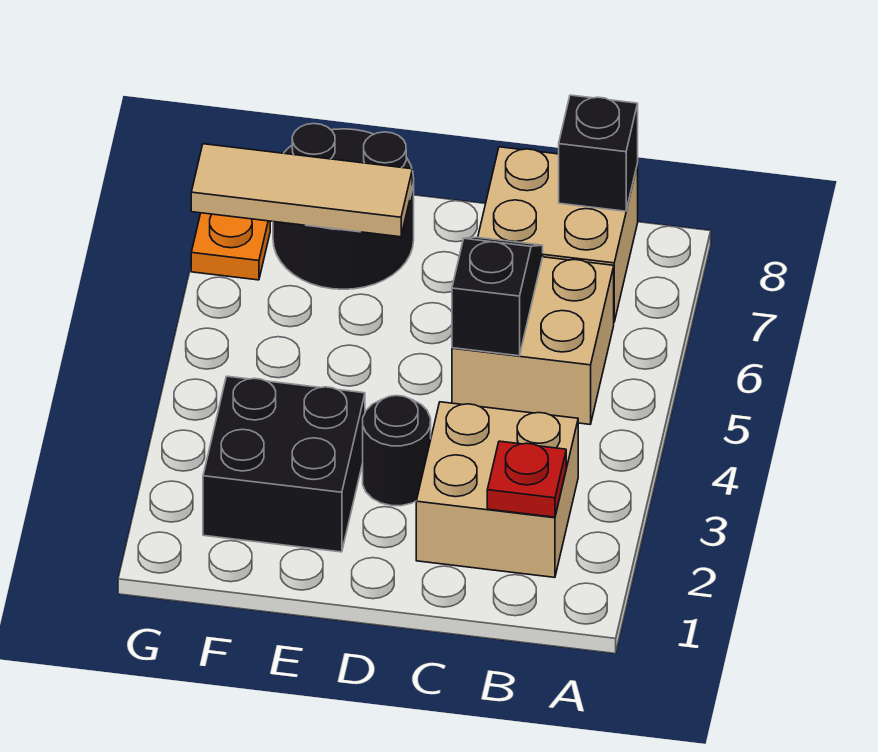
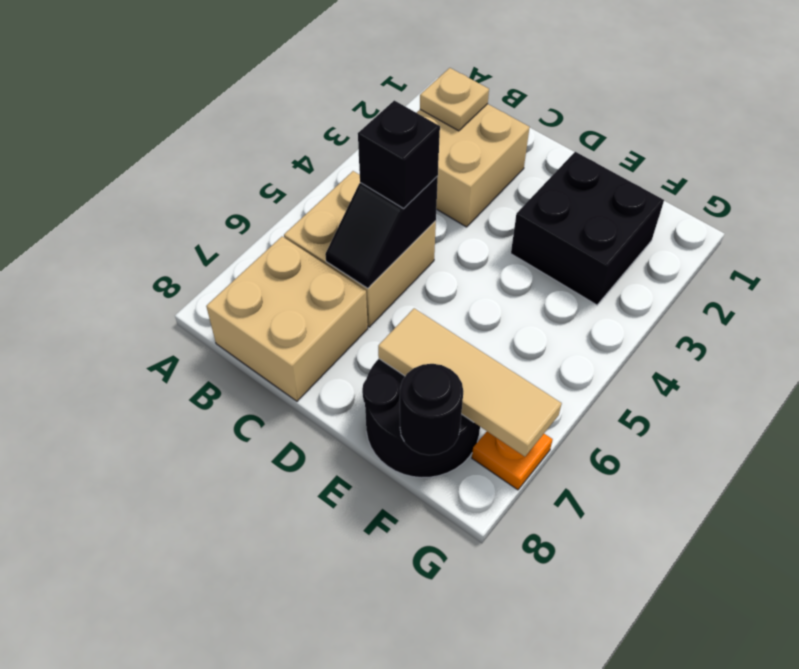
red 1x1 plate [487,441,566,517] -> tan 1x1 plate [420,68,489,131]
black 1x1 brick [559,95,638,211] -> black 1x1 brick moved to [358,100,440,208]
black 1x1 round brick [363,395,431,506] -> black 1x1 round brick moved to [400,364,463,455]

